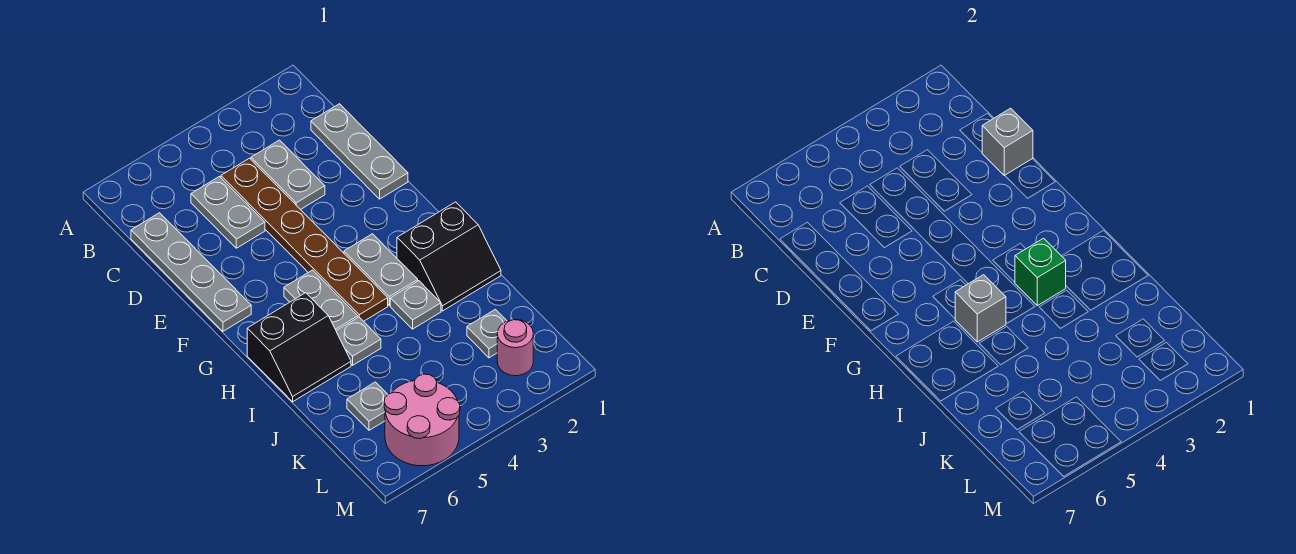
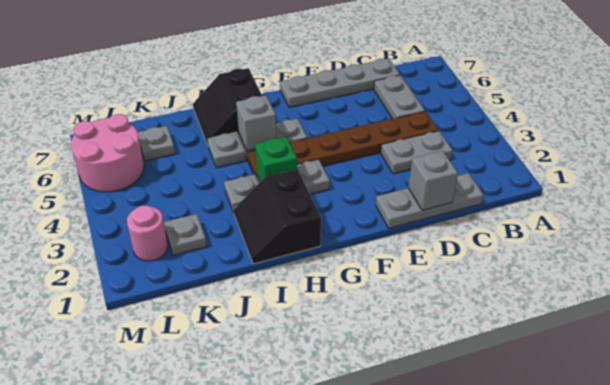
grey 1x2 plate [191,177,265,248] -> grey 1x2 plate turned to [374,75,425,119]

